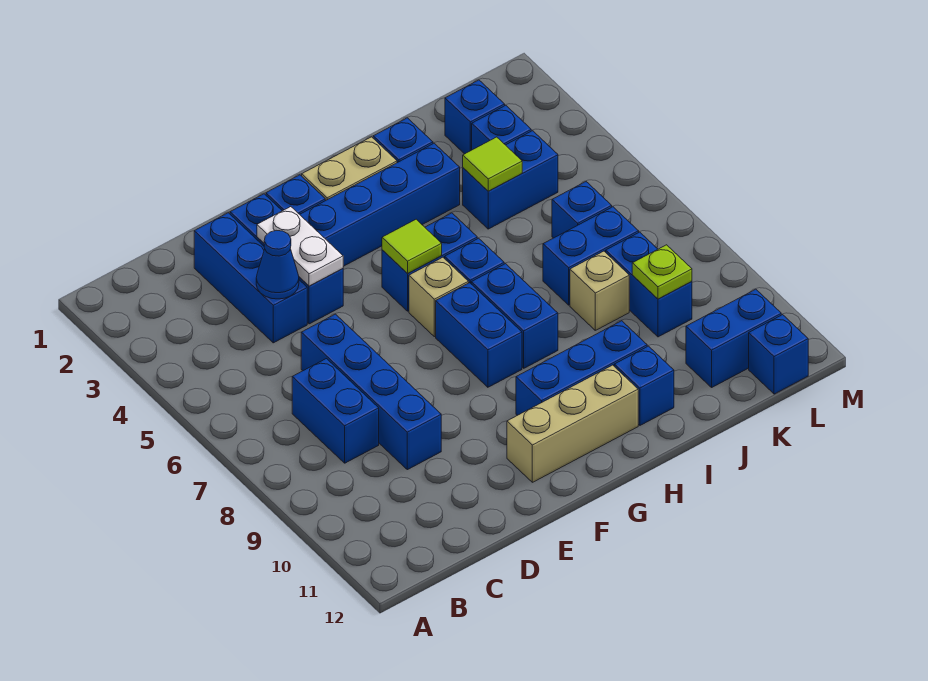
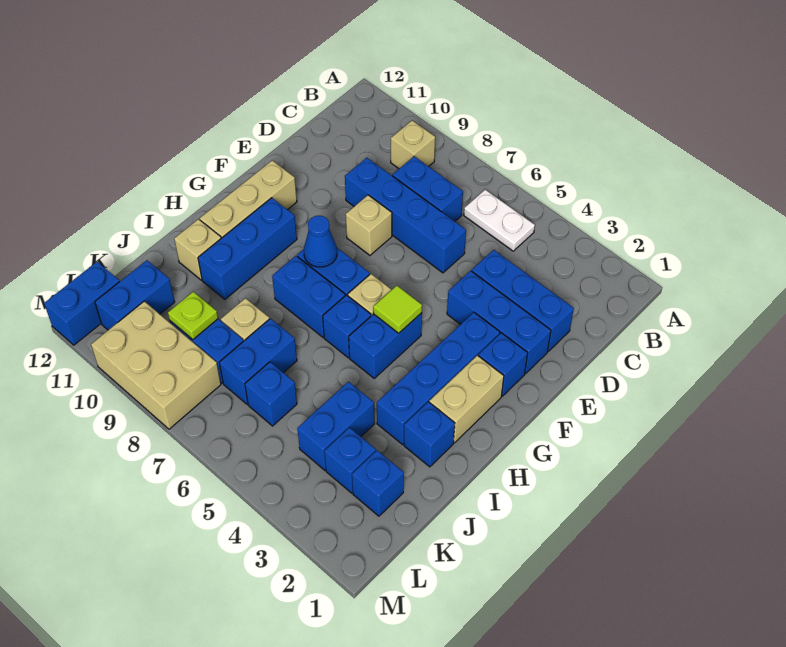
none -> tan 1x1 brick [391,121,435,169]
blue 1x1 cone [256,230,299,299] -> blue 1x1 cone moved to [304,216,337,267]
white 1x2 plate [257,207,343,286] -> white 1x2 plate moved to [464,190,535,251]
none -> tan 1x1 brick [346,195,392,255]
blue 1x1 brick [614,346,674,425] -> tan 1x1 brick [174,219,221,280]
lime 1x1 tile [463,137,522,191] -> none
none -> tan 2x3 brick [91,301,221,429]
blue 1x1 brick [749,315,808,394] -> blue 1x2 brick [44,262,120,345]

